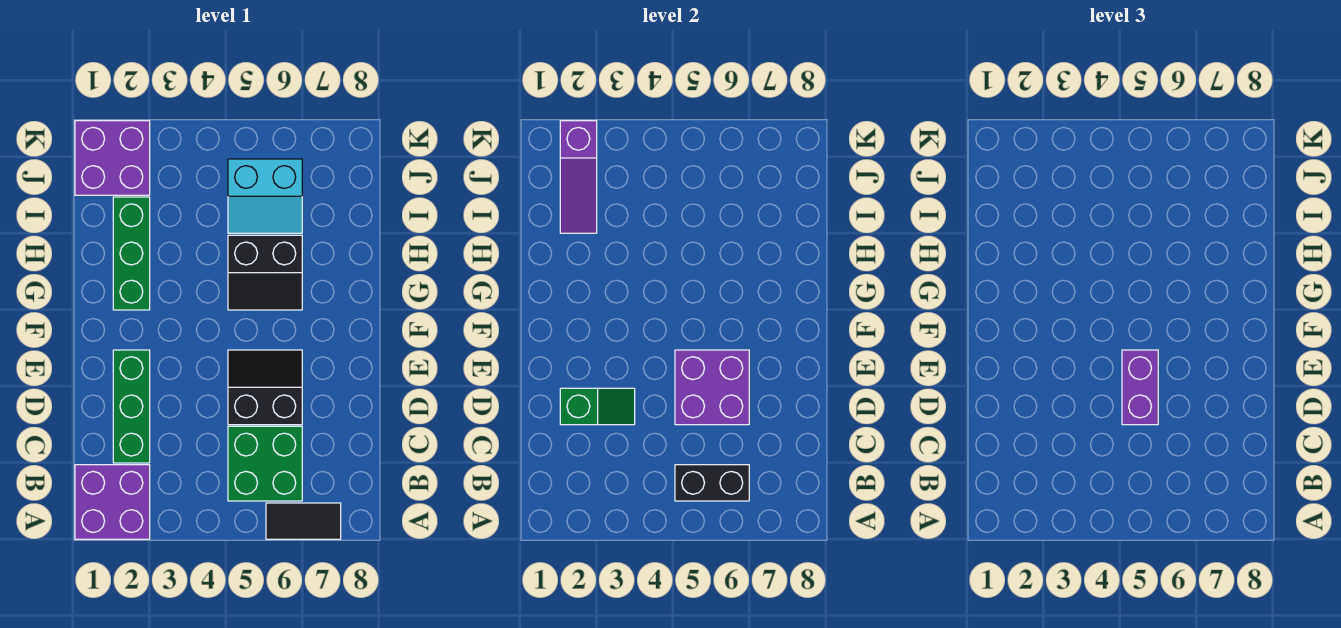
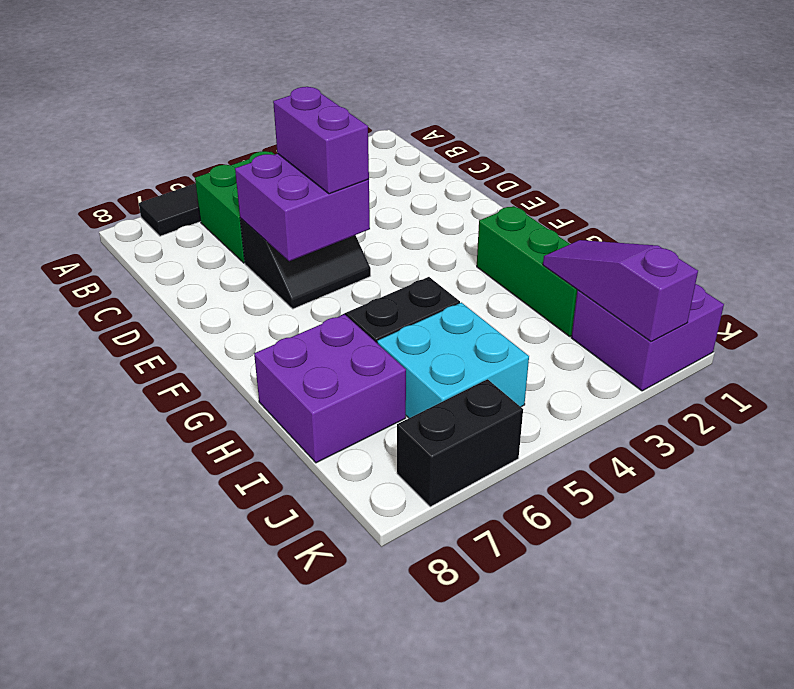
purple 2x2 brick [75,465,150,539] -> purple 2x2 brick moved to [254,314,406,463]
black 1x2 brick [675,465,749,501] -> black 1x2 brick moved to [397,379,523,507]
green 1x3 brick [113,350,150,463] -> none
green 1x2 slope [560,388,635,425] -> none
cyan 2x2 slope [228,159,302,233] -> cyan 2x2 brick [377,303,529,418]

